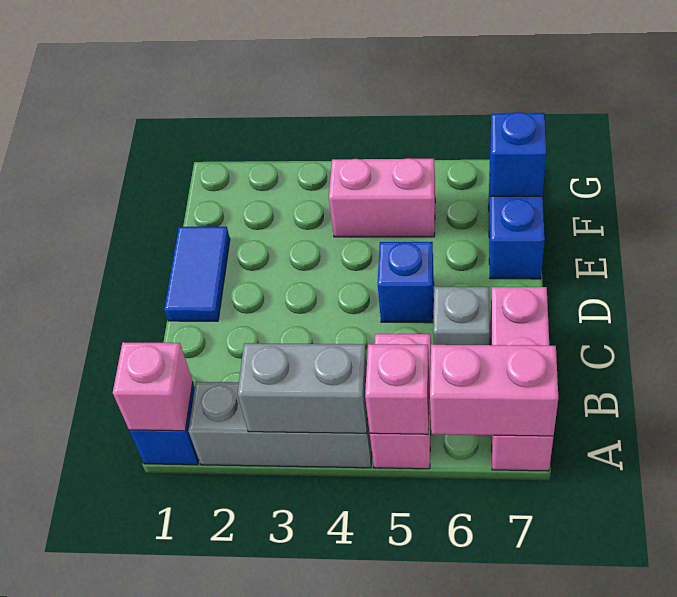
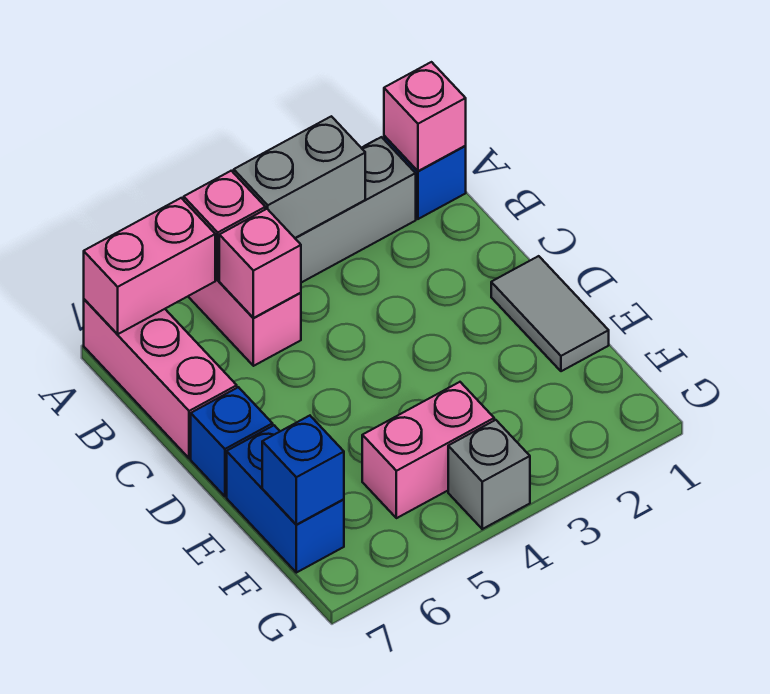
none -> pink 1x1 brick [219,209,301,318]
grey 1x1 brick [433,287,489,345] -> grey 1x1 brick moved to [448,420,530,529]
blue 1x2 tile [164,227,230,321] -> grey 1x2 tile [491,256,609,371]
blue 1x1 brick [378,242,434,323] -> blue 1x1 brick moved to [191,387,273,496]

